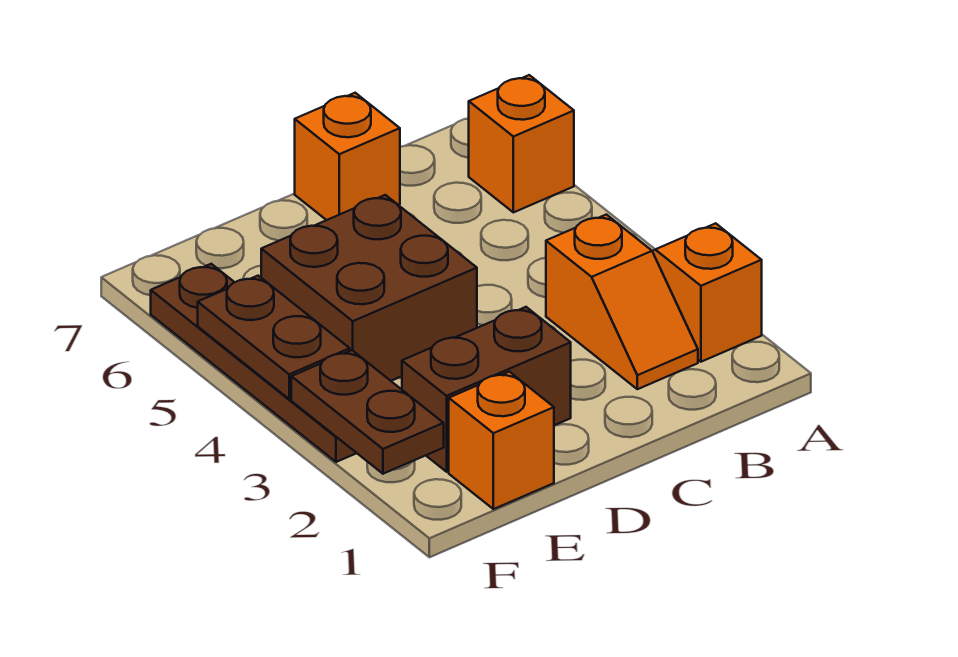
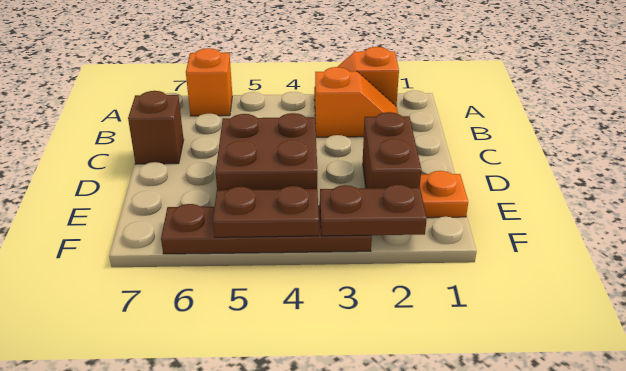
orange 1x1 brick [295,93,400,220] -> brown 1x1 brick [128,91,184,164]
orange 1x1 brick [449,372,554,509] -> orange 1x1 plate [420,171,468,218]

